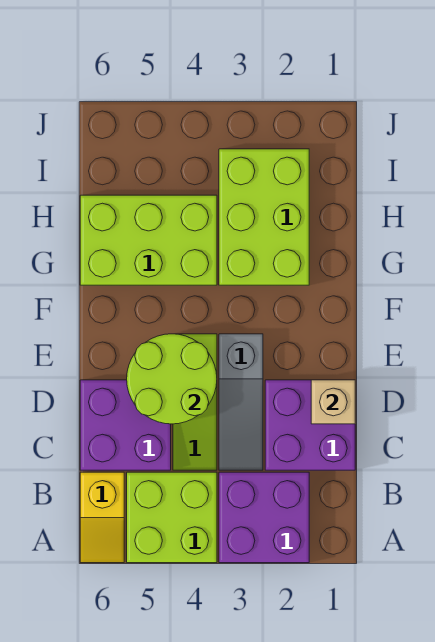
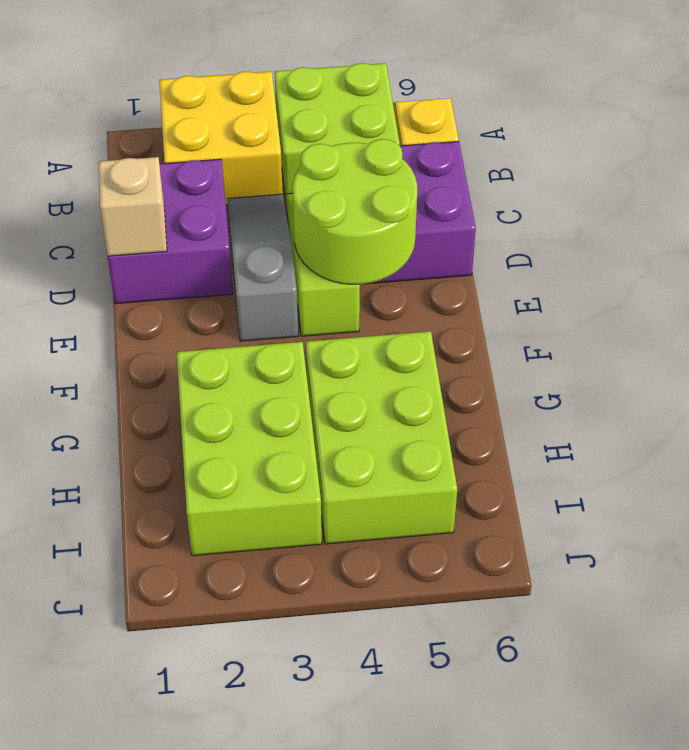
purple 2x2 brick [219,472,309,563] -> yellow 2x2 brick [159,72,283,205]
lime 2x3 brick [80,195,217,285] -> lime 2x3 brick turned to [306,331,457,544]

